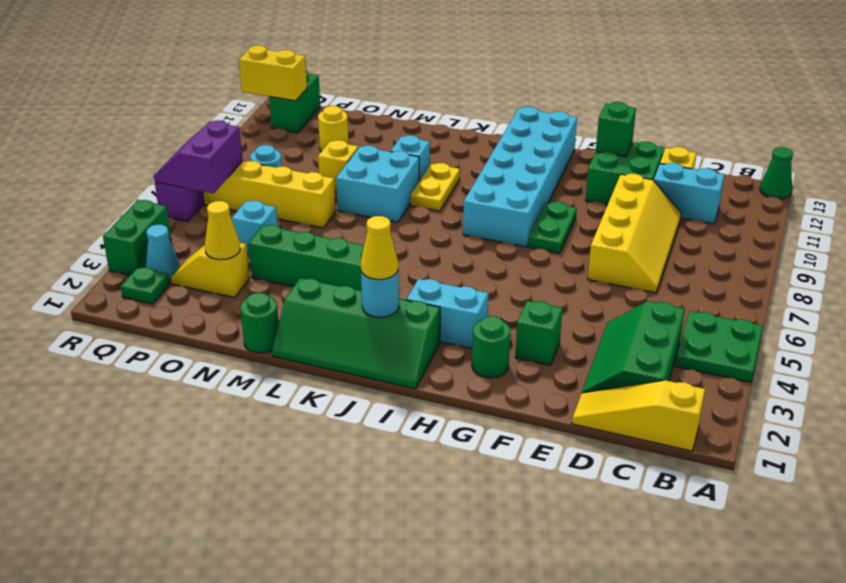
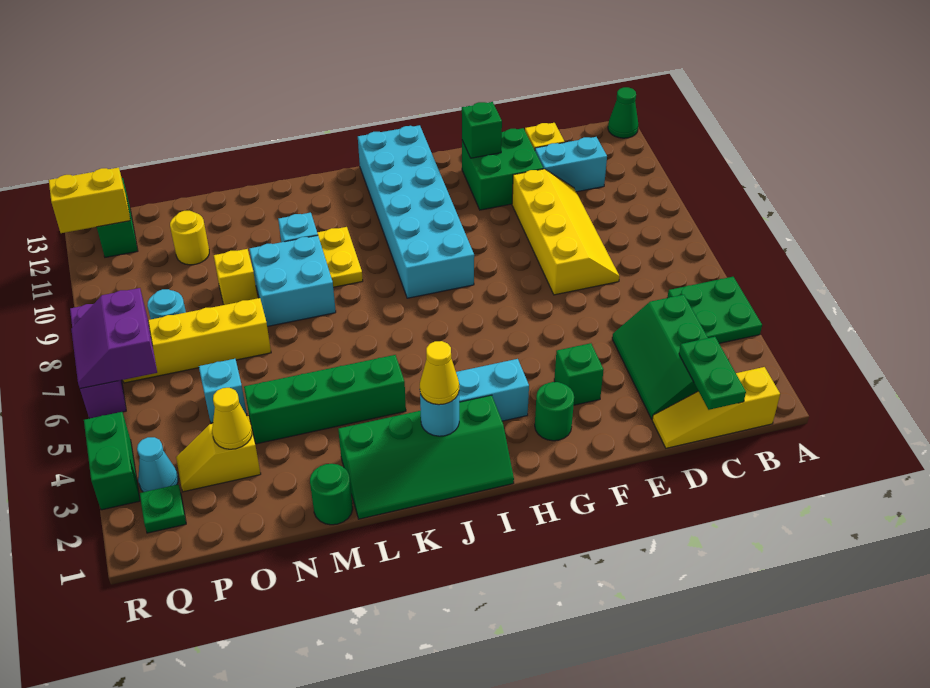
green 1x2 plate [528,201,577,253] -> green 1x2 plate moved to [679,337,746,410]

